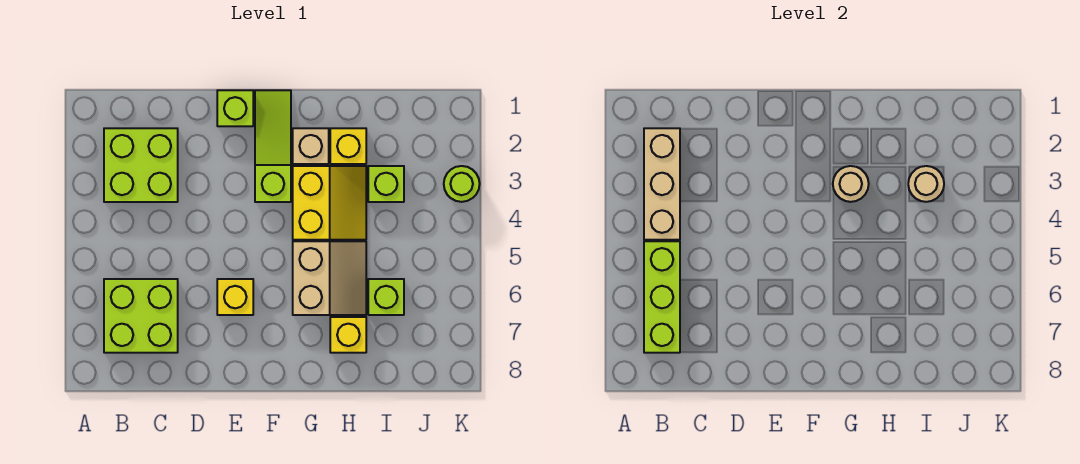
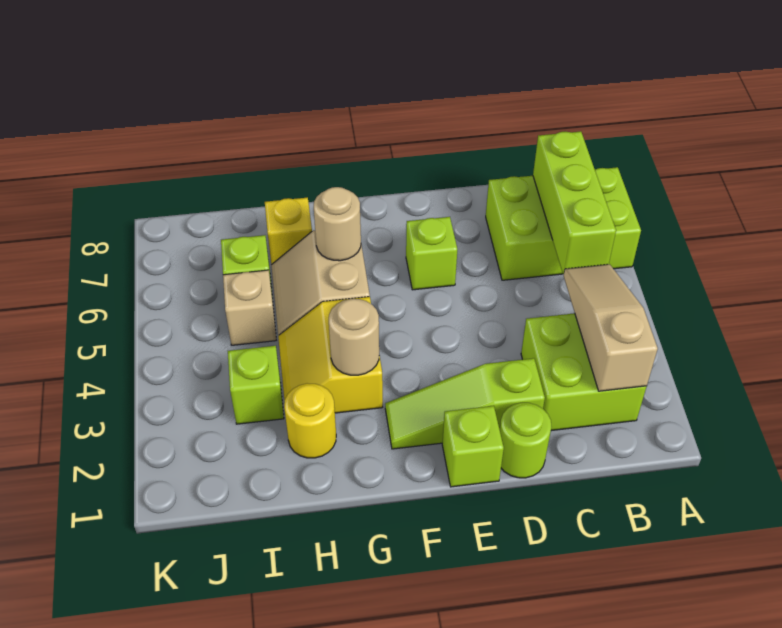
tan 1x3 brick [644,128,680,240] -> tan 1x3 slope [564,264,658,391]
lime 2x2 brick [104,279,178,353] -> lime 2x3 brick [486,167,641,280]
yellow 1x1 brick [217,279,253,315] -> lime 1x1 brick [406,217,457,290]
lime 1x3 slope [255,90,291,202] -> lime 1x3 slope turned to [385,358,545,449]
tan 1x1 brick [293,128,329,164] -> tan 1x1 brick moved to [223,270,276,345]
yellow 1x1 brick [330,128,366,164] -> yellow 1x1 round brick [284,383,336,458]
tan 1x1 round brick [908,166,944,202] -> tan 1x1 round brick moved to [314,187,361,261]
lime 1x1 round brick [444,166,480,202] -> lime 1x1 round brick moved to [500,403,551,478]

